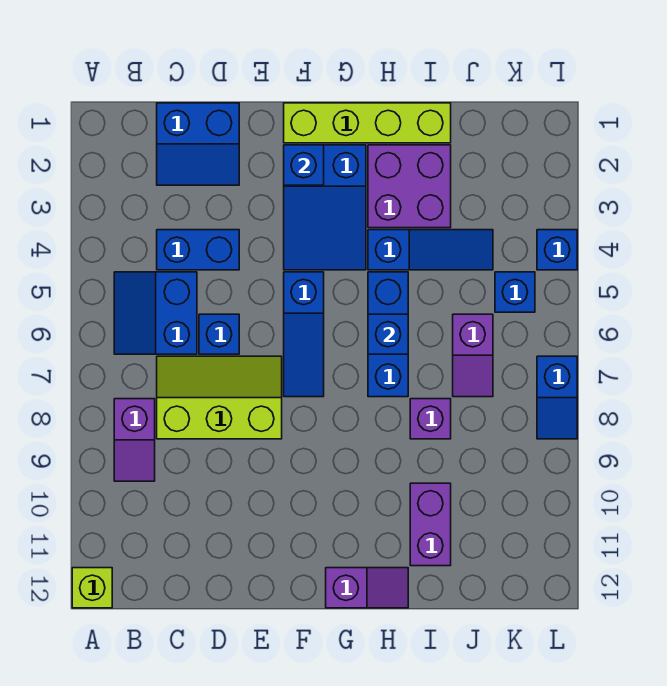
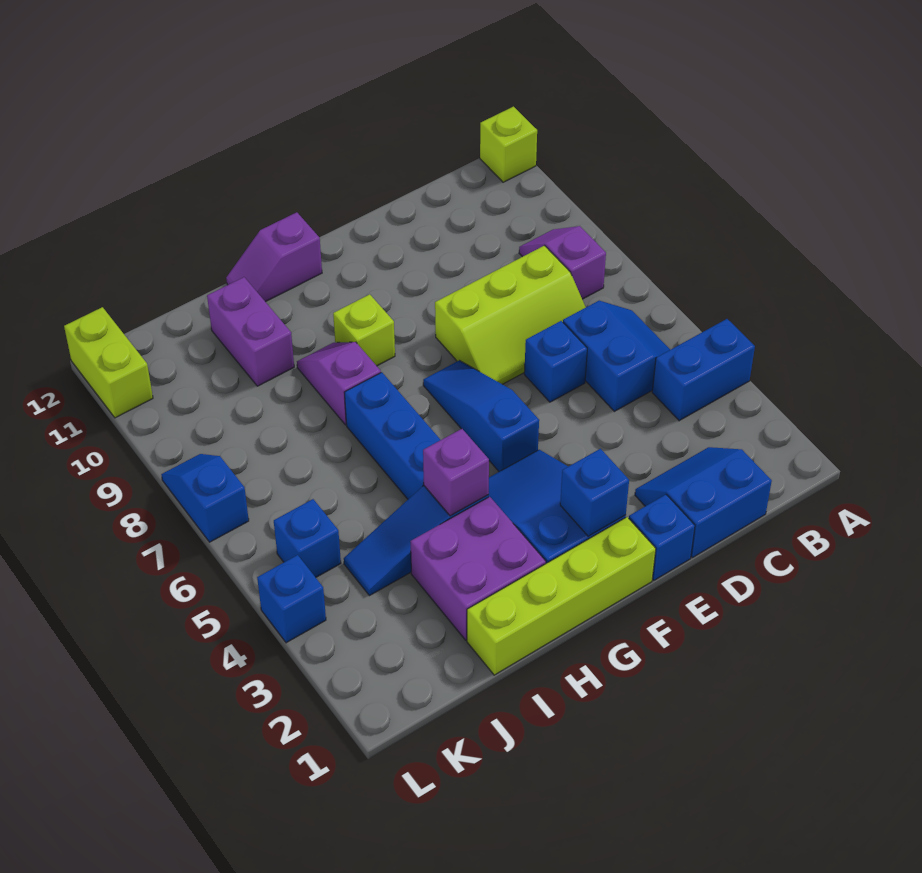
blue 1x2 brick [157,230,239,270] -> blue 1x2 brick moved to [652,319,755,421]
none -> lime 1x1 brick [333,294,395,366]
blue 1x1 brick [368,314,408,354] -> blue 1x1 brick moved to [629,495,695,580]
purple 1x1 brick [410,399,451,439] -> purple 1x1 brick moved to [423,429,489,516]
purple 1x2 slope [453,314,493,397] -> purple 1x2 slope moved to [297,342,381,425]
none -> lime 1x2 brick [64,307,153,418]

